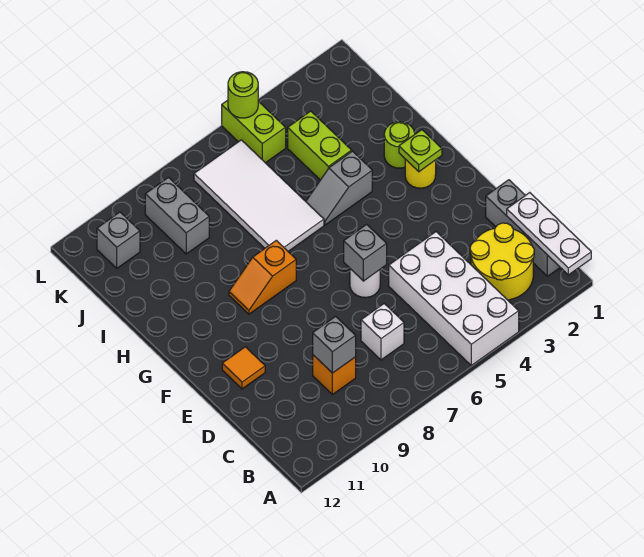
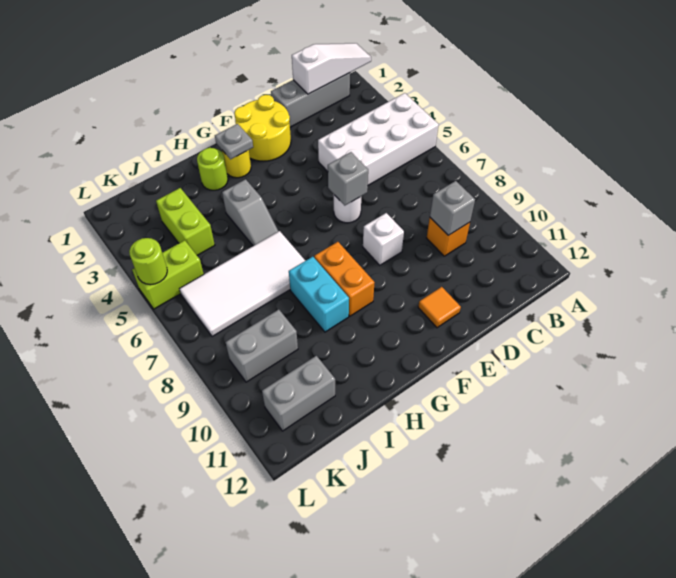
white 1x3 plate [507,193,591,275] -> white 1x3 slope [292,43,371,94]
yellow 2x2 round brick [470,223,534,300] -> yellow 2x2 round brick moved to [234,95,291,161]
white 1x1 brick [361,304,404,360] -> white 1x1 brick moved to [363,213,404,265]
lime 1x1 plate [399,130,442,172] -> grey 1x1 plate [215,124,253,159]
orange 1x2 slope [229,240,296,314] -> orange 1x2 brick [314,242,375,316]
none -> cyan 1x2 brick [289,257,349,332]
lime 1x2 brick [288,111,352,180] -> lime 1x2 brick turned to [156,188,215,255]
grey 1x1 brick [97,212,140,268] -> grey 1x2 brick [262,356,335,431]

